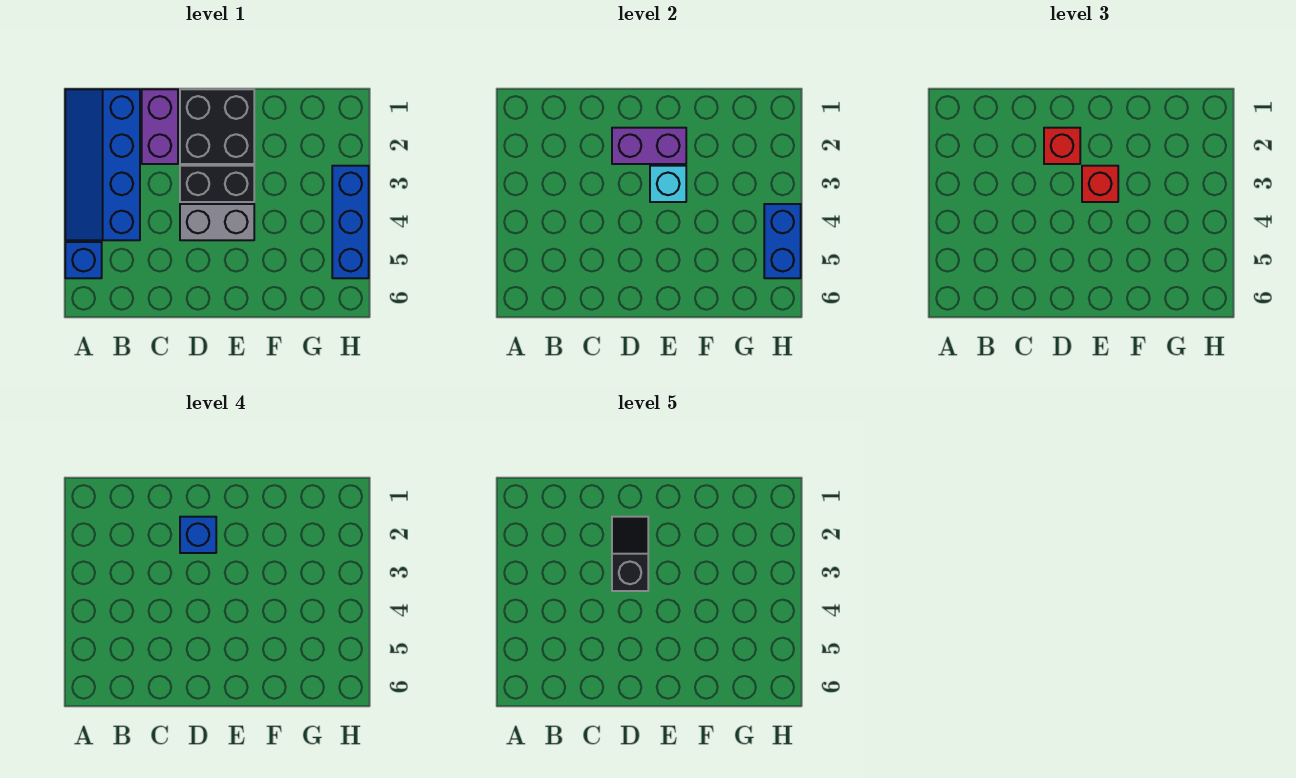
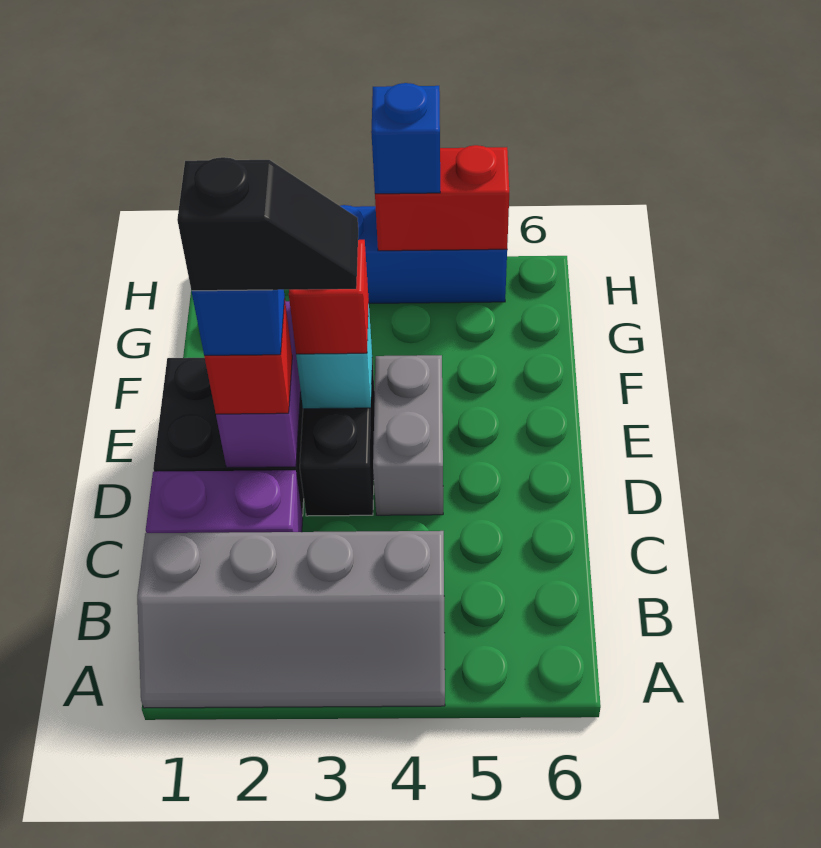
blue 2x4 slope [65,89,140,240] -> grey 2x4 slope [137,531,445,708]
blue 1x1 brick [65,242,102,278] -> blue 1x1 brick moved to [371,83,440,194]
black 1x2 slope [612,517,648,591] -> black 1x2 slope turned to [177,157,358,291]
blue 1x2 brick [764,204,801,278] -> red 1x2 brick [375,145,509,251]

